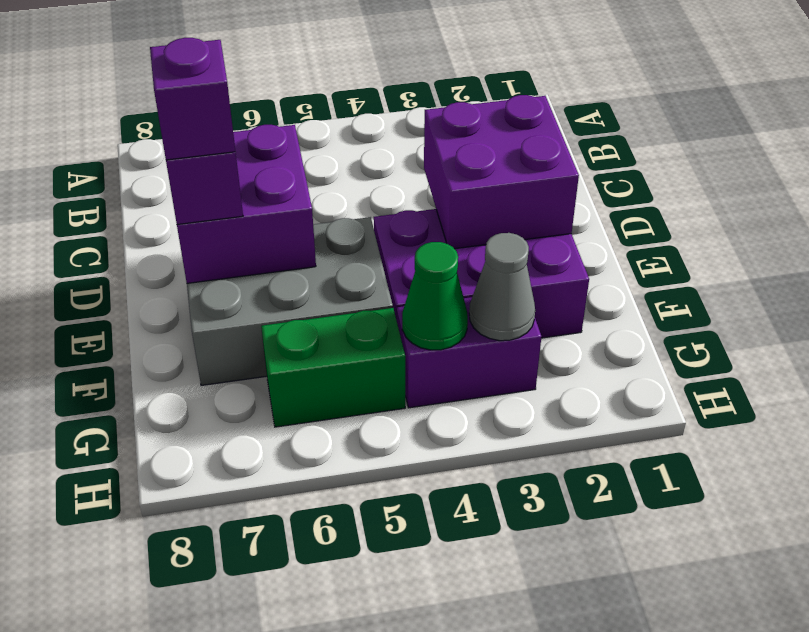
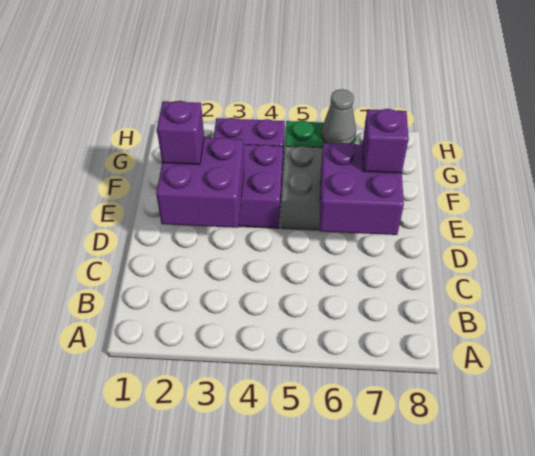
purple 1x1 brick [150,38,235,160] -> purple 1x1 brick moved to [157,100,204,165]
grey 1x1 cone [469,233,535,341] -> grey 1x1 cone moved to [322,89,356,144]
green 1x1 cone [402,242,468,350] -> none

